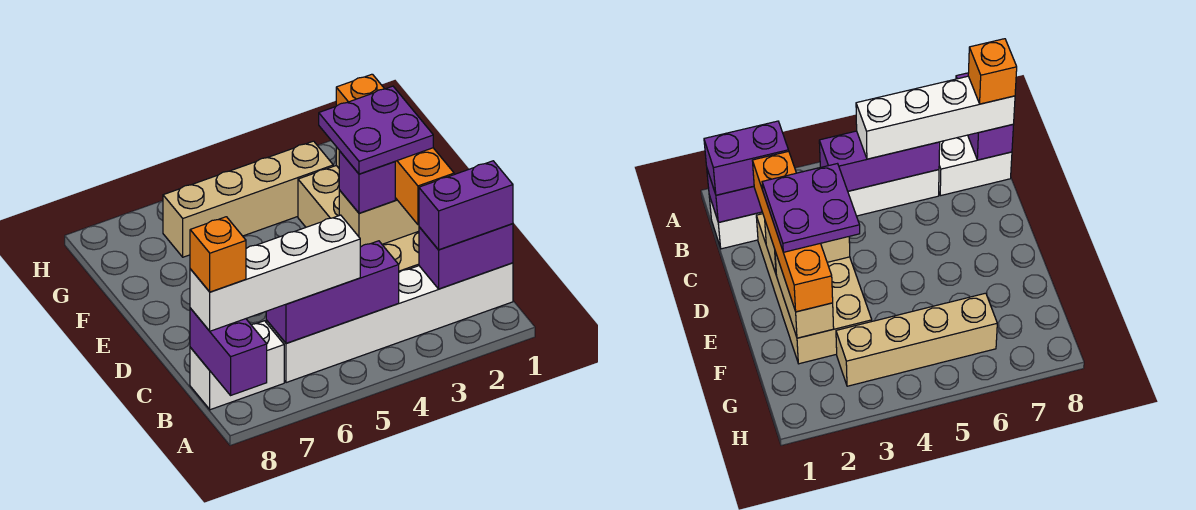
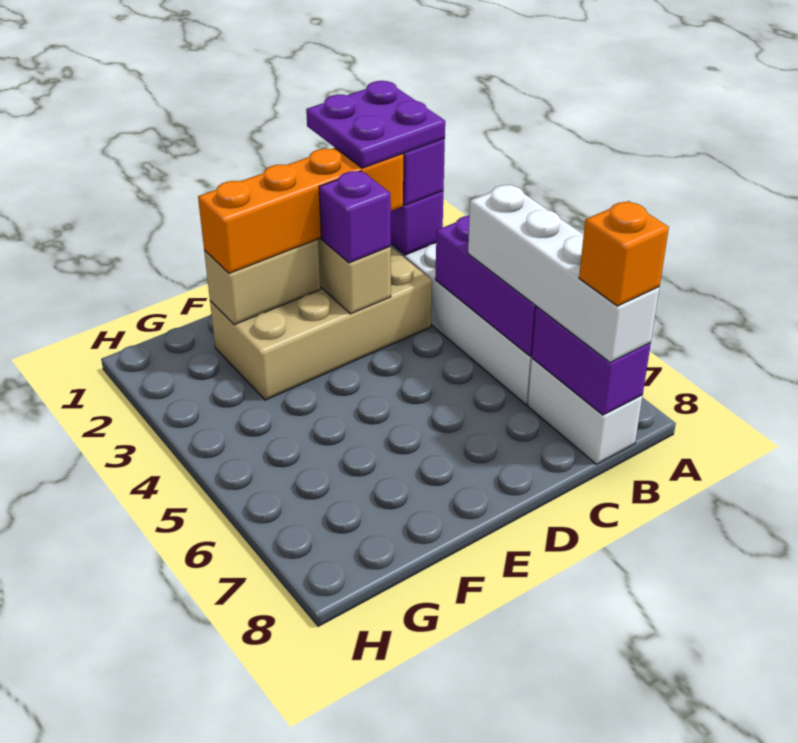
purple 1x2 brick [190,308,267,395] -> purple 1x2 brick turned to [532,306,651,415]
purple 2x2 plate [319,86,433,174] -> purple 2x2 plate moved to [306,81,445,168]
tan 1x4 brick [163,141,333,257] -> none

